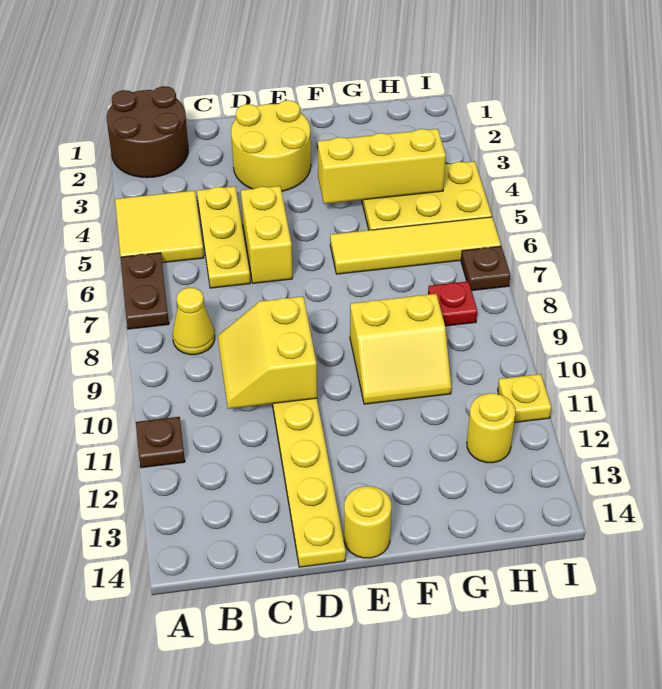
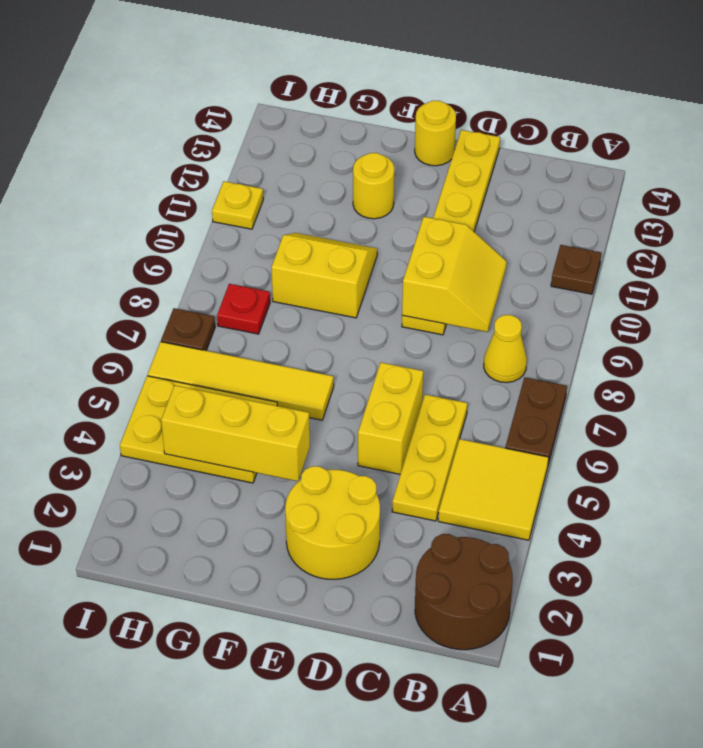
yellow 1x1 round brick [467,393,515,463] -> yellow 1x1 round brick moved to [353,153,394,219]

